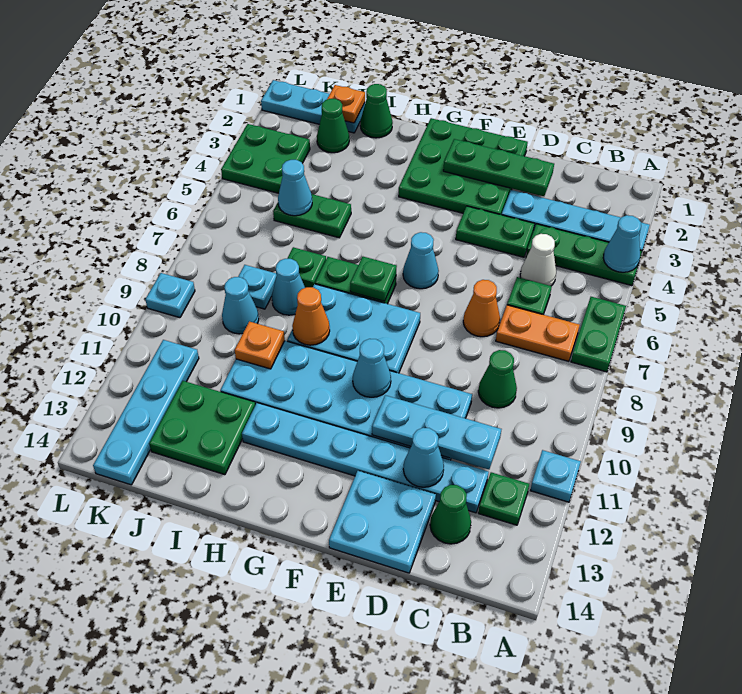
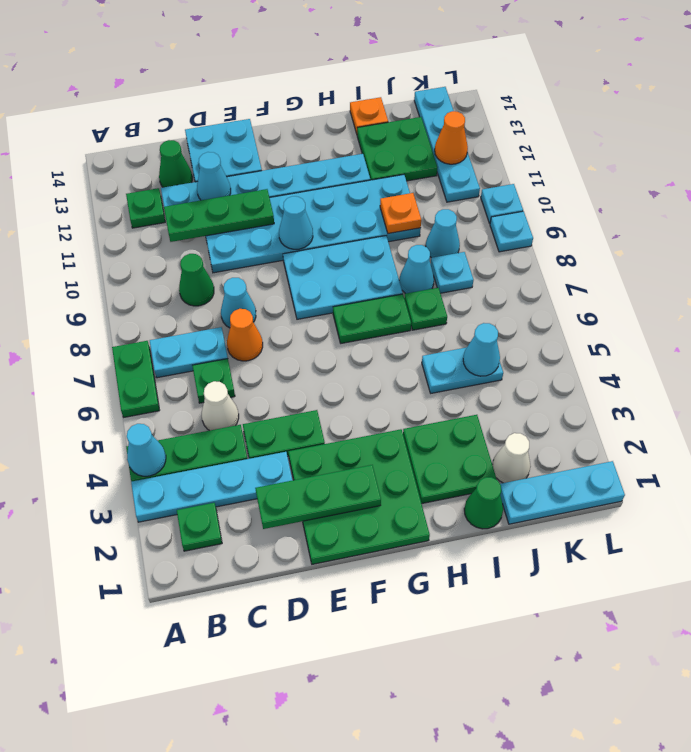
cyan 1x1 plate [530,450,581,502] -> cyan 1x1 plate moved to [481,184,523,223]
orange 1x2 plate [496,305,579,361] -> cyan 1x2 plate [150,327,228,378]
cyan 1x3 plate [372,395,501,469] -> green 1x3 plate [164,189,274,242]
cyan 1x1 cone [403,232,439,289] -> cyan 1x1 cone moved to [221,278,256,328]
green 1x1 plate [350,257,397,301] -> green 1x1 plate moved to [177,503,222,551]
orange 1x1 cone [292,287,330,345] -> orange 1x1 cone moved to [435,111,468,164]
green 1x2 plate [273,194,351,238] -> cyan 1x2 plate [422,347,503,393]
orange 1x1 plate [327,85,365,123] -> orange 1x1 plate moved to [350,97,388,134]
green 1x1 cone [317,99,349,153] -> white 1x1 cone [492,433,530,483]
green 2x2 plate [221,124,310,193] -> green 2x2 plate moved to [403,415,497,504]

